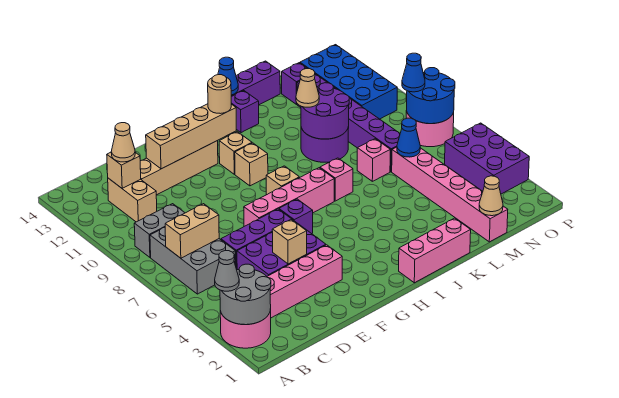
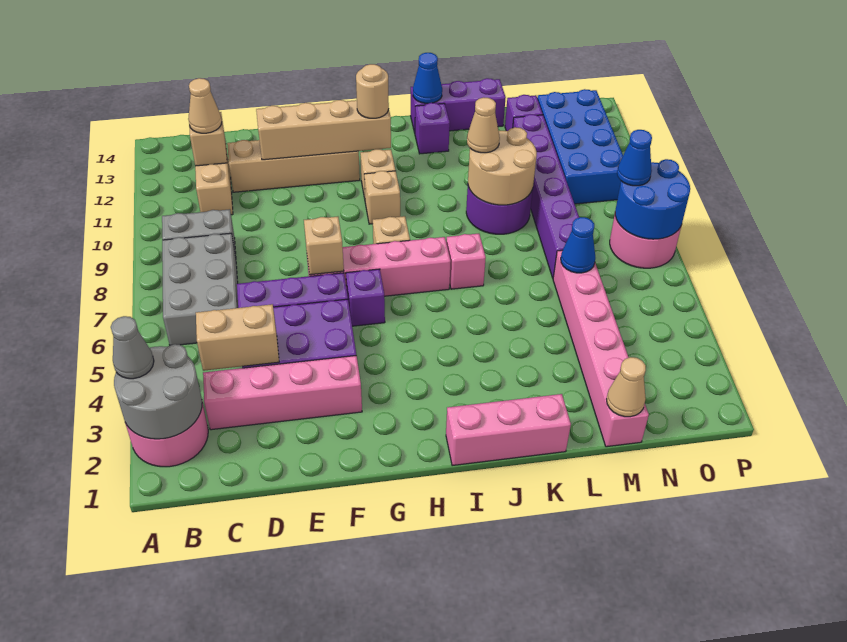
tan 1x2 brick [165,204,219,258] -> tan 1x2 brick moved to [196,304,279,371]
tan 1x1 brick [272,220,307,264] -> tan 1x1 brick moved to [304,217,344,275]
purple 2x2 round brick [301,83,349,139] -> tan 2x2 round brick [468,127,537,205]
pink 1x1 brick [357,139,390,181] -> none
purple 2x3 brick [445,123,529,194] -> none

